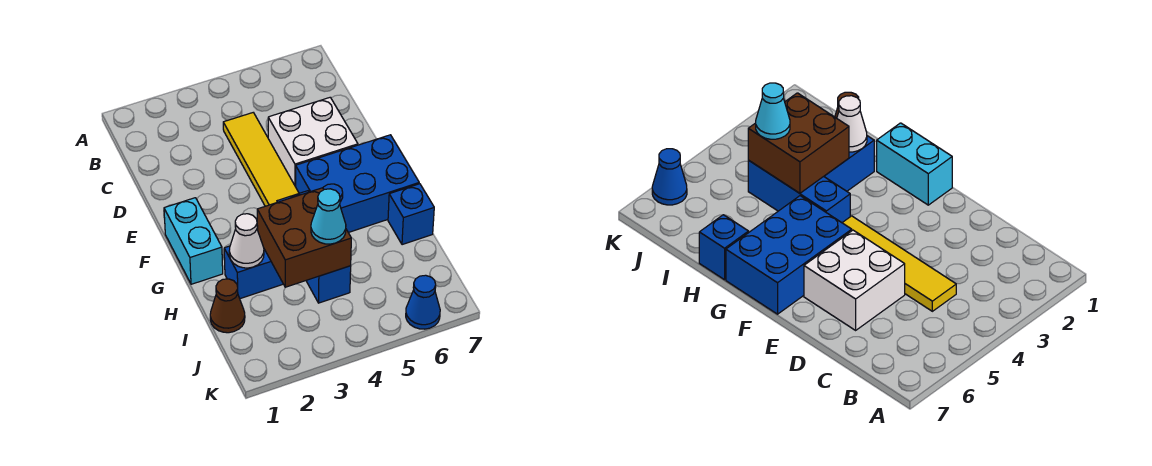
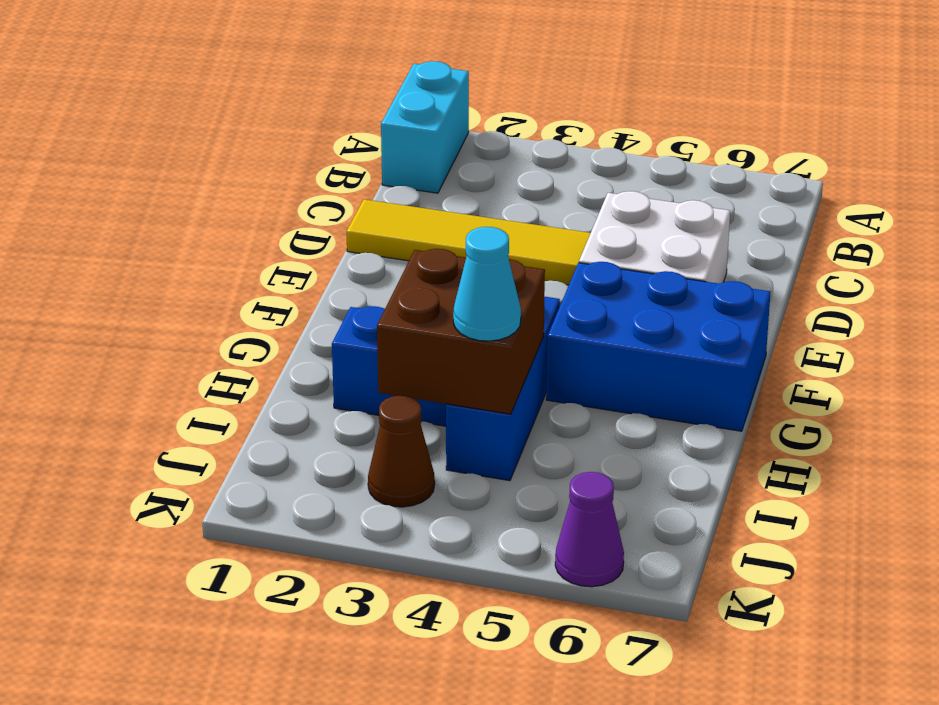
yellow 1x4 tile [223,113,299,206] -> yellow 1x4 tile turned to [346,199,590,285]
cyan 1x2 brick [164,198,223,284] -> cyan 1x2 brick moved to [381,61,469,193]
white 1x1 cone [229,214,264,268] -> none
blue 1x1 brick [388,184,434,245] -> none
brown 1x1 cone [210,279,245,333] -> brown 1x1 cone moved to [368,396,435,507]
blue 1x1 cone [406,275,440,329] -> purple 1x1 cone [555,472,624,587]

